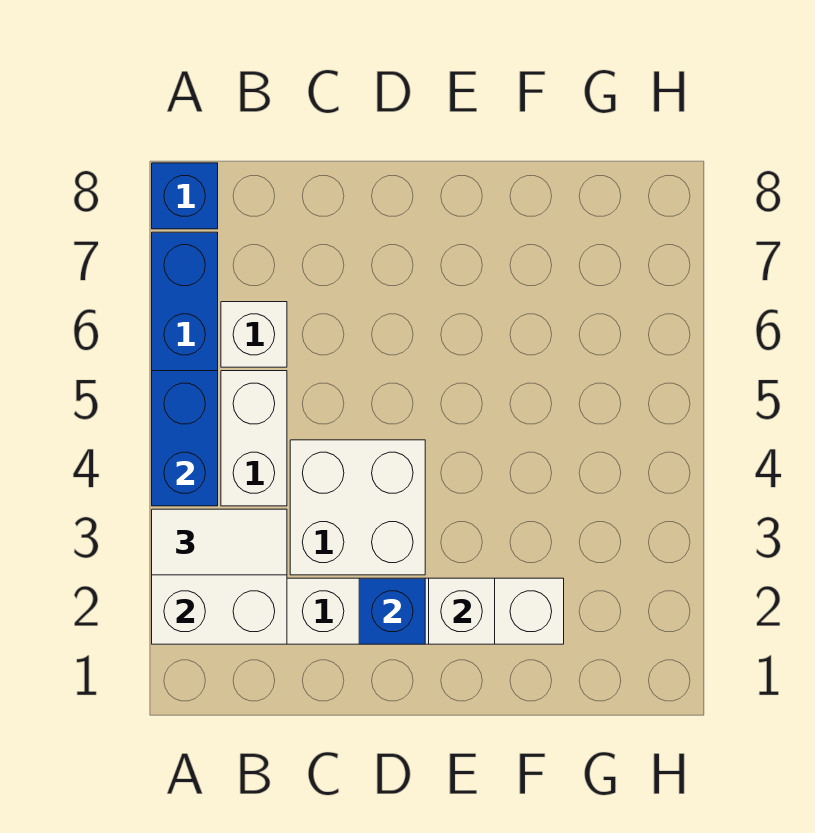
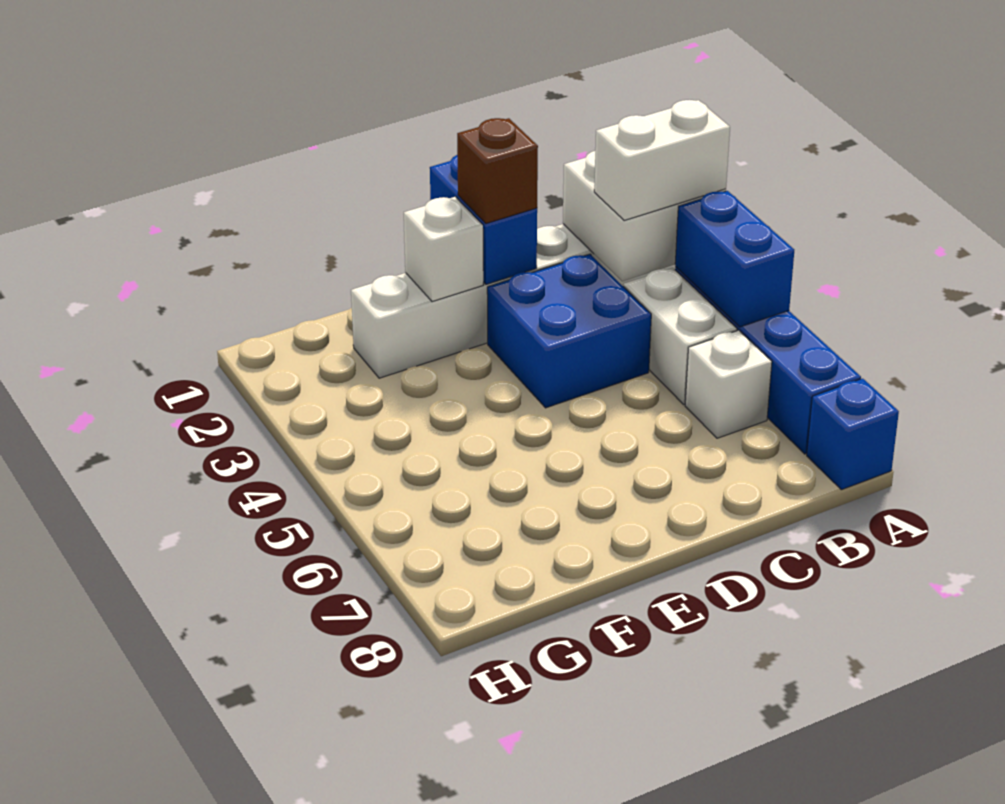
white 1x2 tile [152,509,287,575] -> white 1x2 brick [594,100,730,220]
white 2x2 brick [290,440,425,575] -> blue 2x2 brick [487,254,651,408]
blue 1x1 brick [359,578,425,644] -> blue 1x2 brick [430,155,537,284]
none -> brown 1x1 brick [457,118,538,223]

